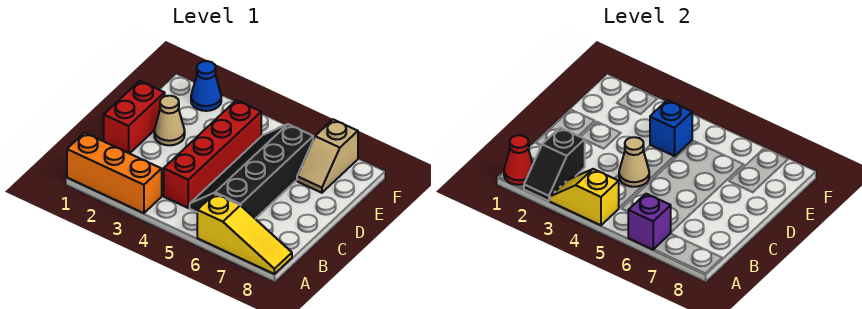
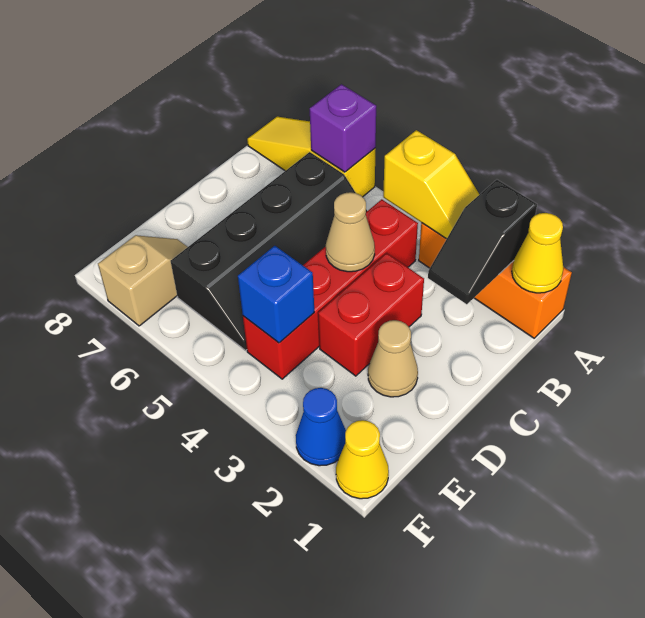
red 1x1 cone [504,135,533,185] -> yellow 1x1 cone [512,213,563,293]
black 1x2 slope [524,128,585,201] -> black 1x2 slope turned to [428,180,537,304]
red 1x2 brick [104,81,165,154] -> red 1x2 brick moved to [318,253,424,376]
none -> yellow 1x1 cone [336,420,389,499]

